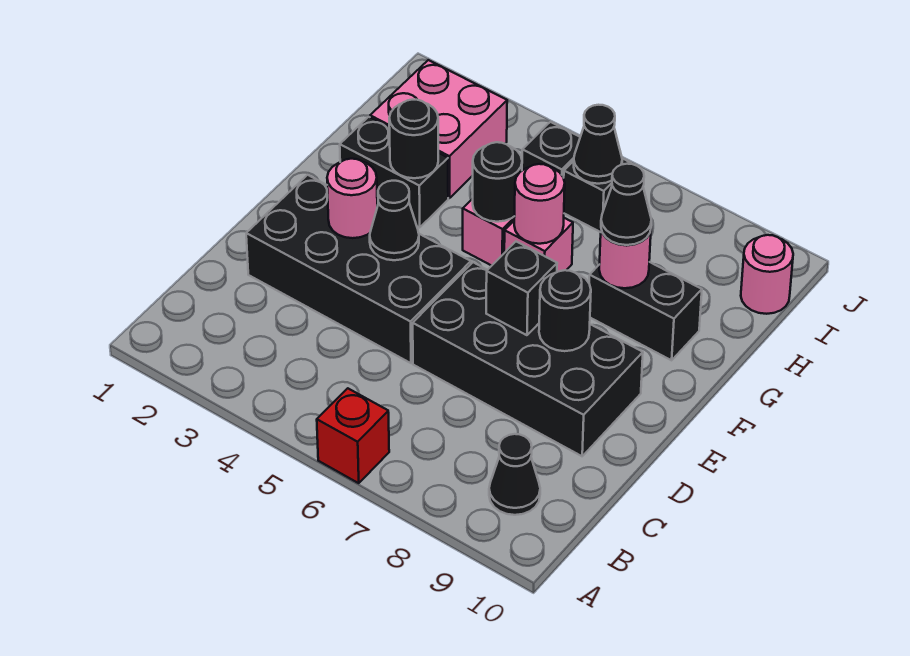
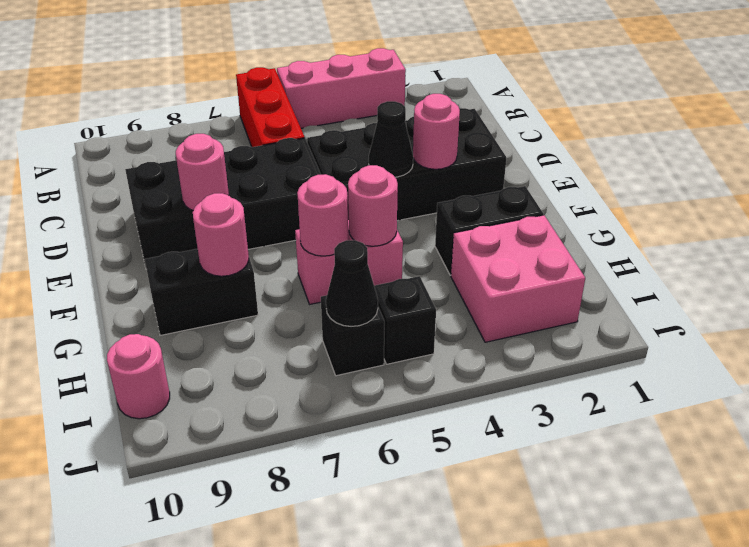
none -> pink 1x3 brick [277,48,406,128]
red 1x1 brick [317,388,389,483] -> red 1x3 brick [236,67,305,147]
black 1x1 cone [489,434,540,515] -> none
black 1x1 brick [486,242,557,335] -> none
black 1x1 round brick [539,270,591,351] -> pink 1x1 round brick [176,134,229,210]
black 1x1 round brick [389,100,438,178] -> none
black 1x1 round brick [473,142,522,222] -> pink 1x1 round brick [348,165,398,246]
black 1x1 cone [601,164,651,245] -> none

